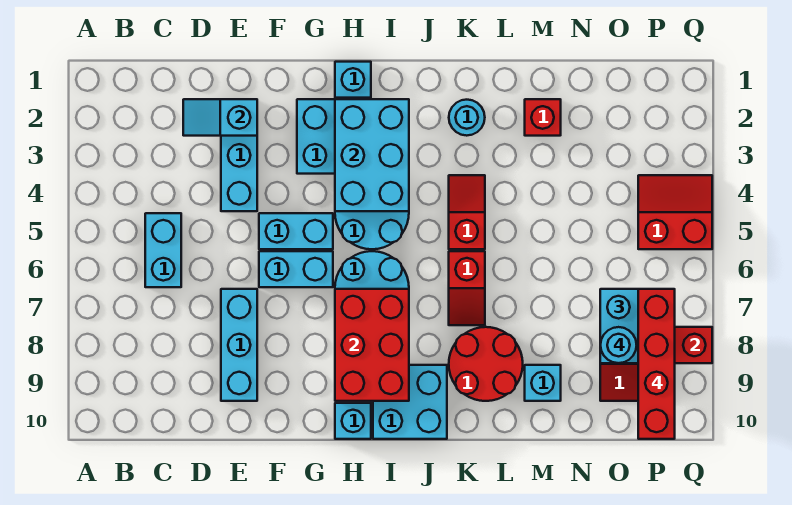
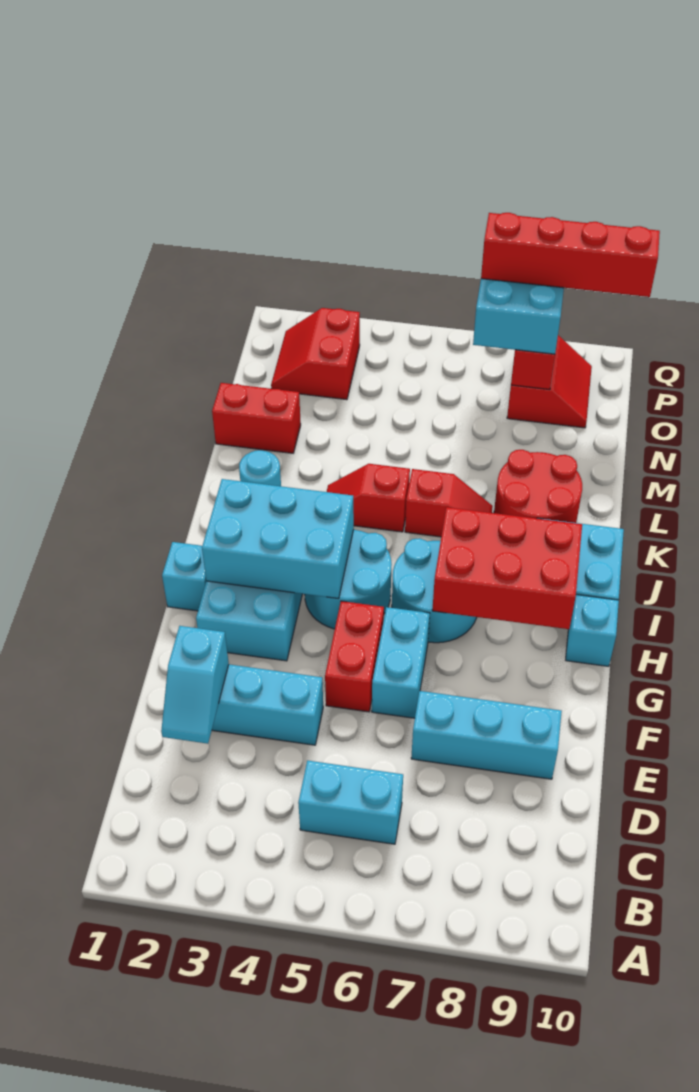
cyan 1x2 brick [259,213,333,249] -> red 1x2 brick [325,601,384,712]
red 1x1 brick [525,99,561,136] -> red 1x2 brick [212,383,301,453]
cyan 1x1 brick [525,365,561,401] -> none
cyan 1x1 round brick [600,327,637,363] -> none
red 2x2 slope [638,175,712,249] -> red 2x2 slope moved to [271,308,360,400]

